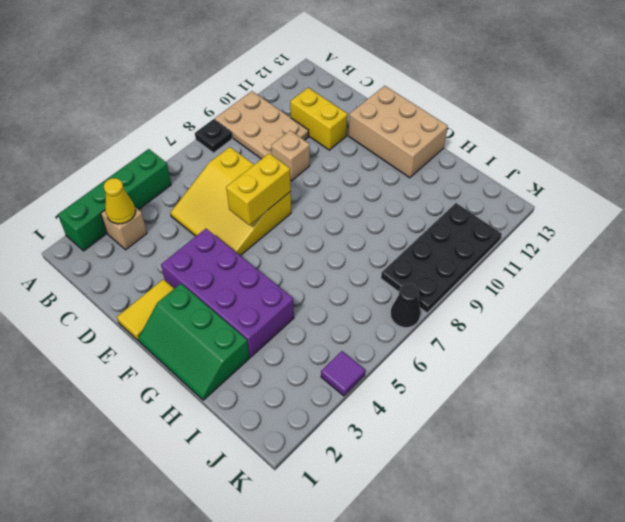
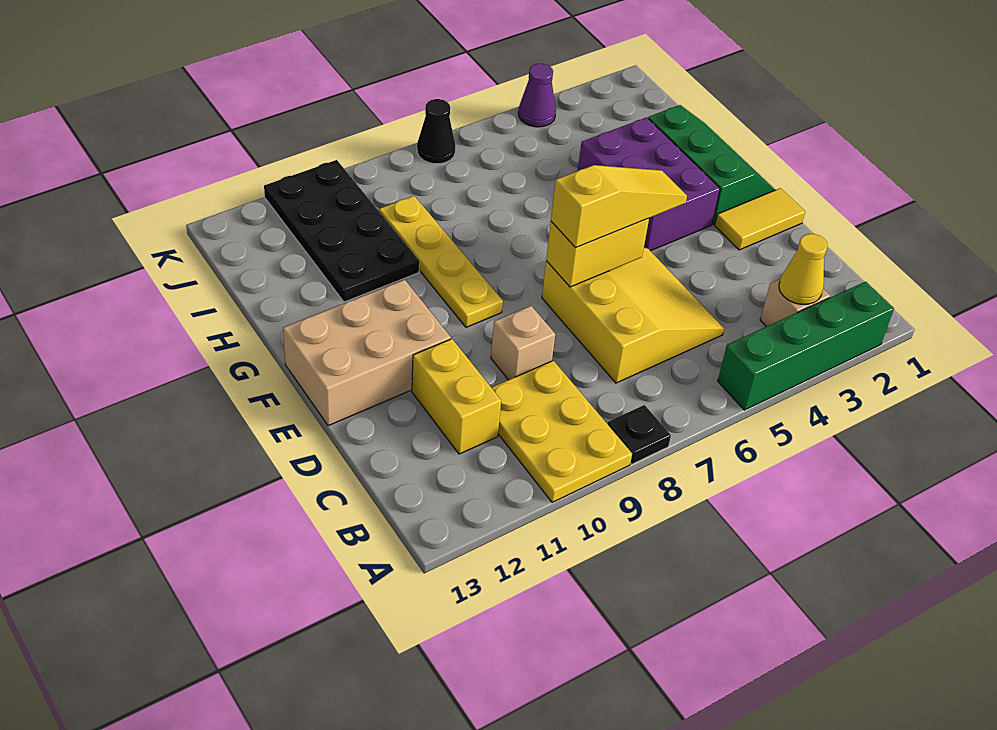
tan 2x3 plate [215,91,309,159] -> yellow 2x3 plate [491,361,632,502]
purple 2x4 brick [161,229,294,357] -> purple 2x3 brick [578,117,720,251]
none -> yellow 1x3 slope [551,165,687,247]
tan 2x3 brick [348,86,448,178] -> tan 2x3 brick turned to [283,280,451,426]
none -> yellow 1x4 plate [379,196,503,327]
black 2x4 plate [381,203,502,313] -> black 2x4 plate turned to [264,160,419,302]
purple 1x1 tile [321,351,365,396] -> purple 1x1 cone [518,64,556,127]

